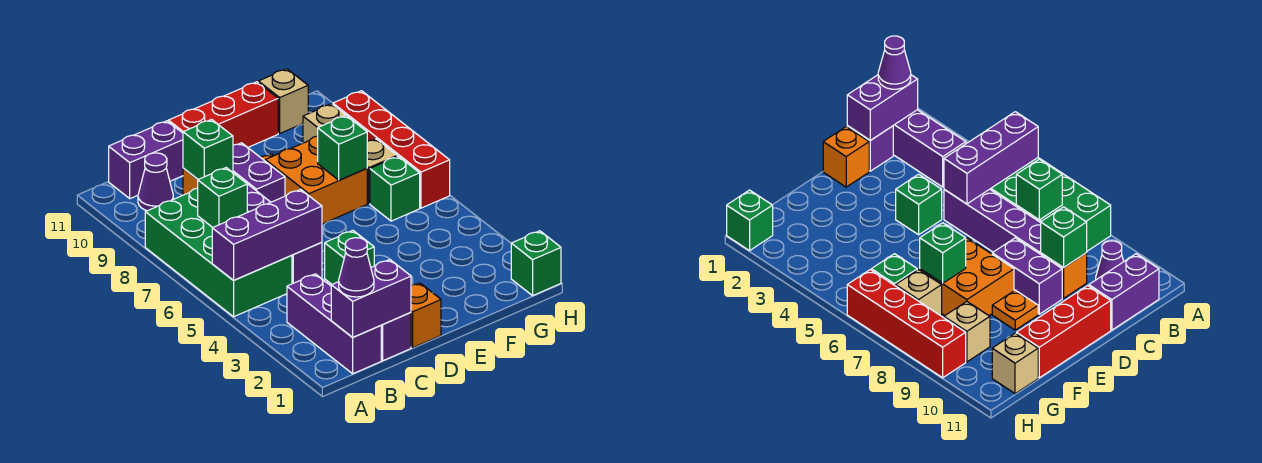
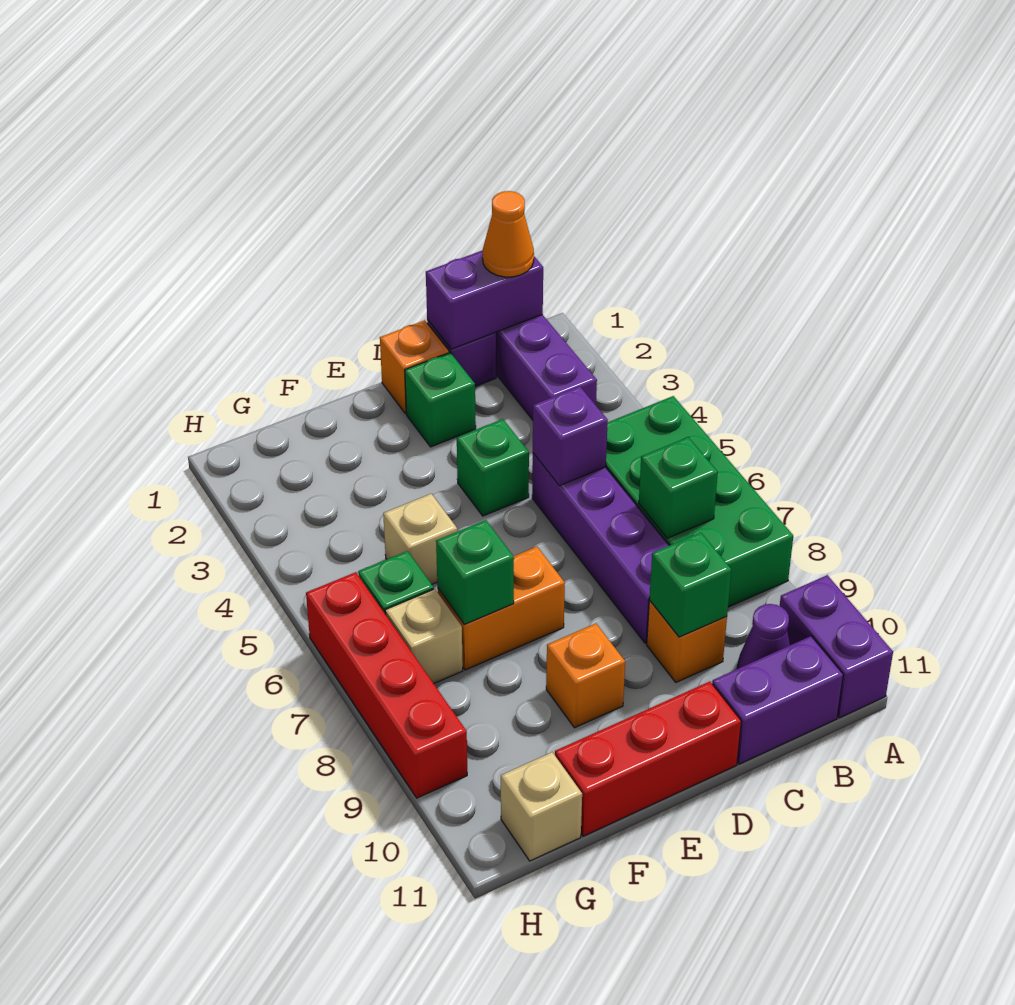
purple 1x3 brick [212,190,322,281] -> purple 1x1 brick [533,386,608,486]
purple 1x1 cone [339,238,374,297] -> orange 1x1 cone [483,191,534,277]
purple 1x2 brick [233,143,285,202] -> purple 1x2 brick moved to [780,575,893,718]
orange 2x2 brick [265,136,367,224] -> orange 1x2 brick [438,547,565,670]
orange 1x1 plate [992,290,1038,330] -> orange 1x1 brick [546,624,625,728]
tan 1x1 brick [303,104,347,143] -> tan 1x1 brick moved to [383,494,457,584]
green 1x1 brick [511,231,561,296] -> green 1x1 brick moved to [405,353,476,447]

